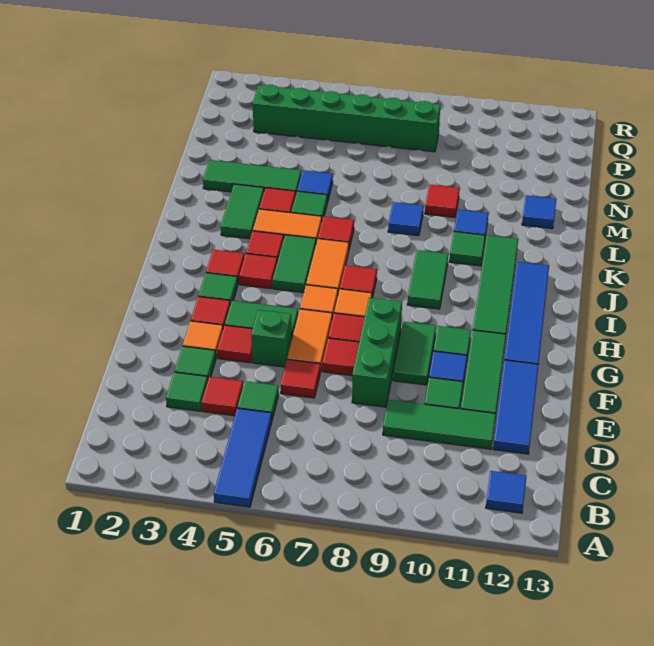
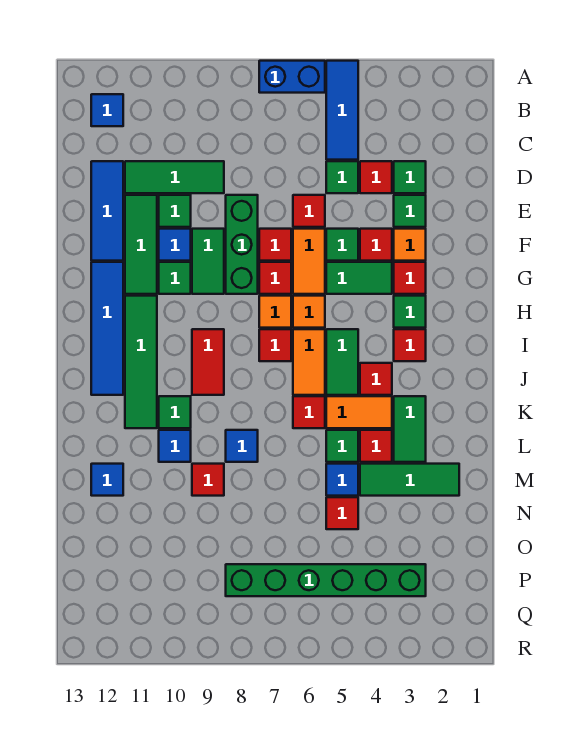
none -> blue 1x2 brick [259,61,325,93]
green 1x1 brick [251,310,292,367] -> green 1x1 tile [326,229,358,261]
red 1x1 tile [239,254,277,289] -> red 1x1 tile moved to [326,497,358,529]
green 1x2 tile [407,250,448,309] -> red 1x2 tile [192,329,224,395]

